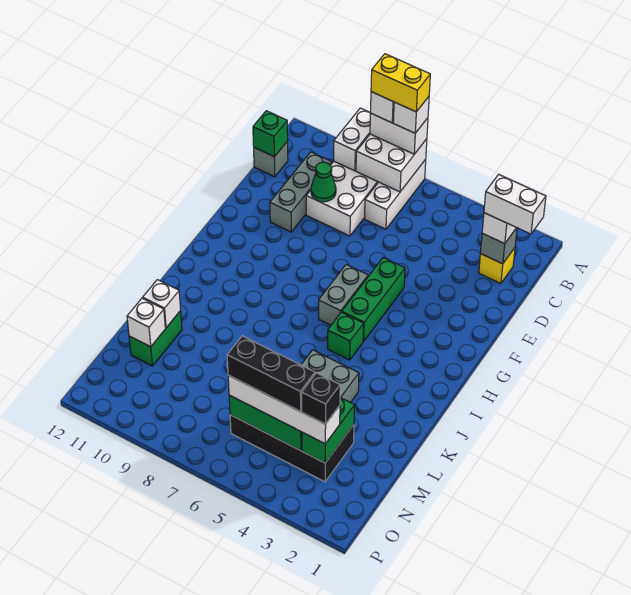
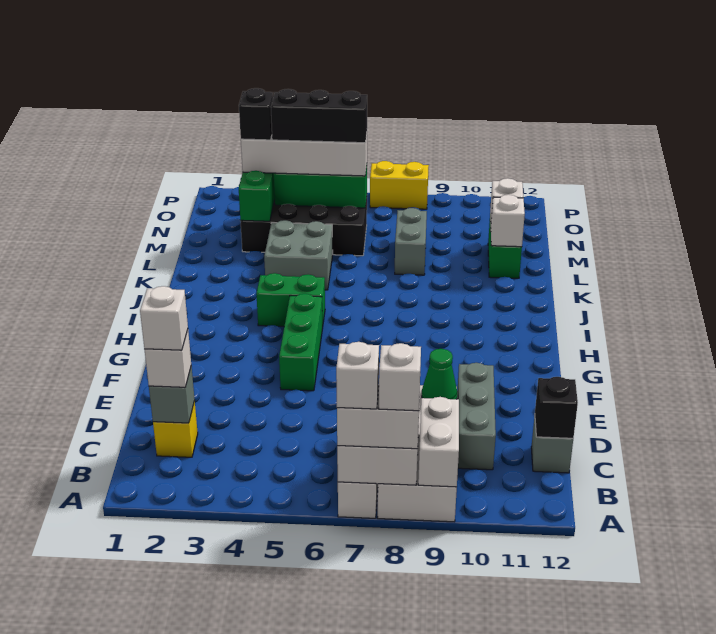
yellow 1x2 brick [371,54,430,112] -> yellow 1x2 brick moved to [370,161,429,209]
white 1x2 brick [484,174,546,234] -> white 1x1 brick [140,286,188,350]
green 1x1 brick [253,111,288,157] -> black 1x1 brick [535,377,578,438]
grey 1x2 brick [319,264,368,325] -> grey 1x2 brick moved to [395,208,427,275]
green 1x1 brick [328,312,364,360] -> green 1x2 brick [256,273,325,328]

